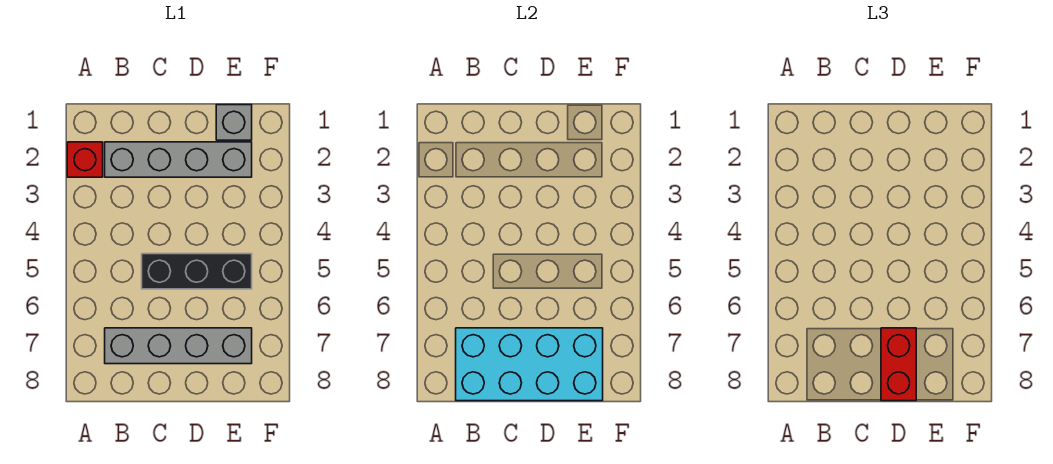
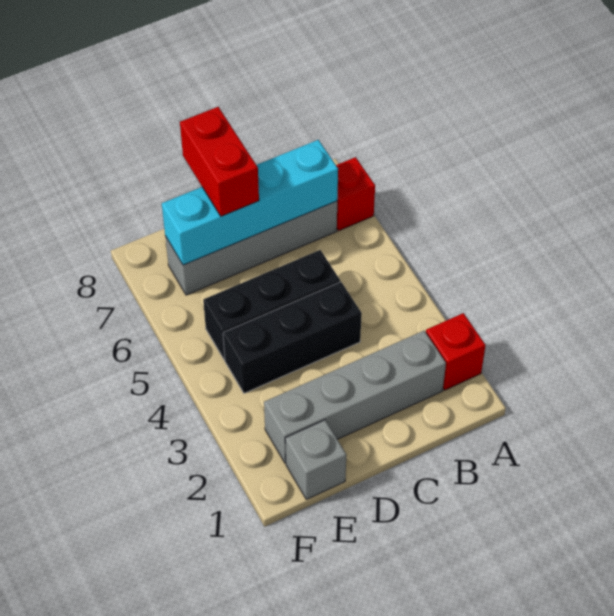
none -> red 1x1 brick [336,157,375,231]
cyan 2x4 brick [456,328,603,401] -> cyan 1x4 brick [162,140,338,265]
none -> black 1x3 brick [223,282,362,393]

